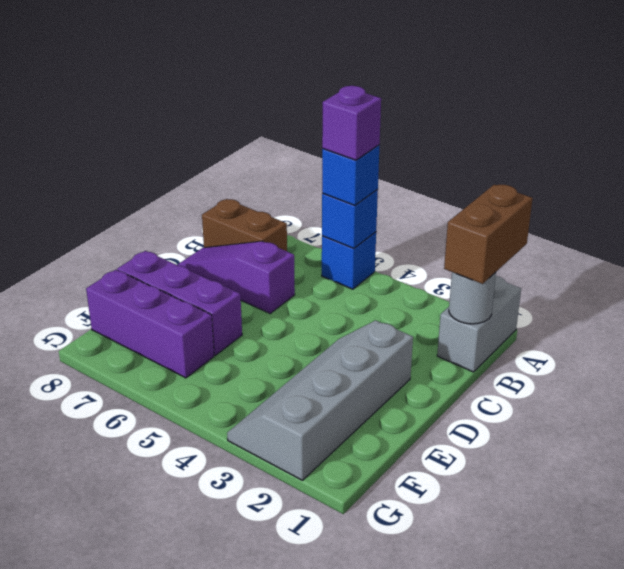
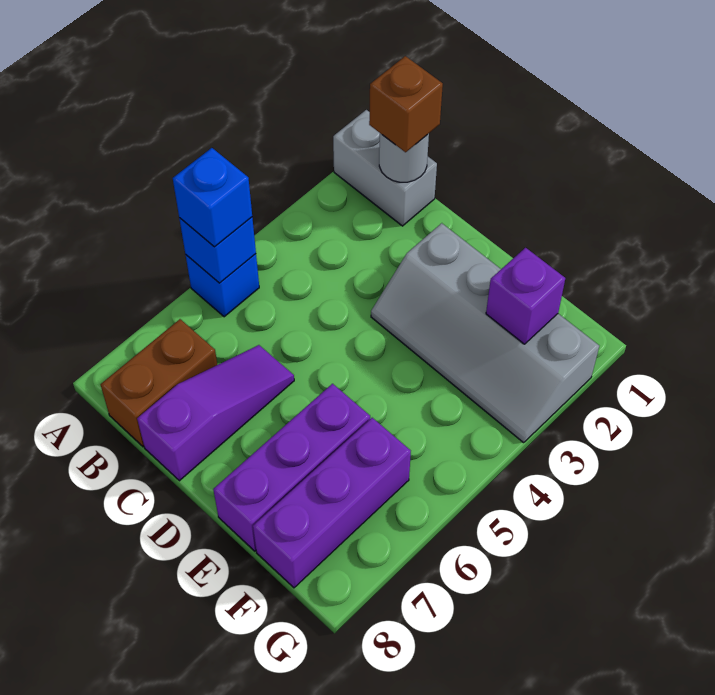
brown 1x2 brick [444,185,533,284] -> brown 1x1 brick [369,56,443,152]
purple 1x1 brick [322,86,381,160] -> purple 1x1 brick moved to [486,248,565,344]
purple 1x3 slope [178,241,295,313] -> purple 1x3 slope turned to [137,345,294,481]

